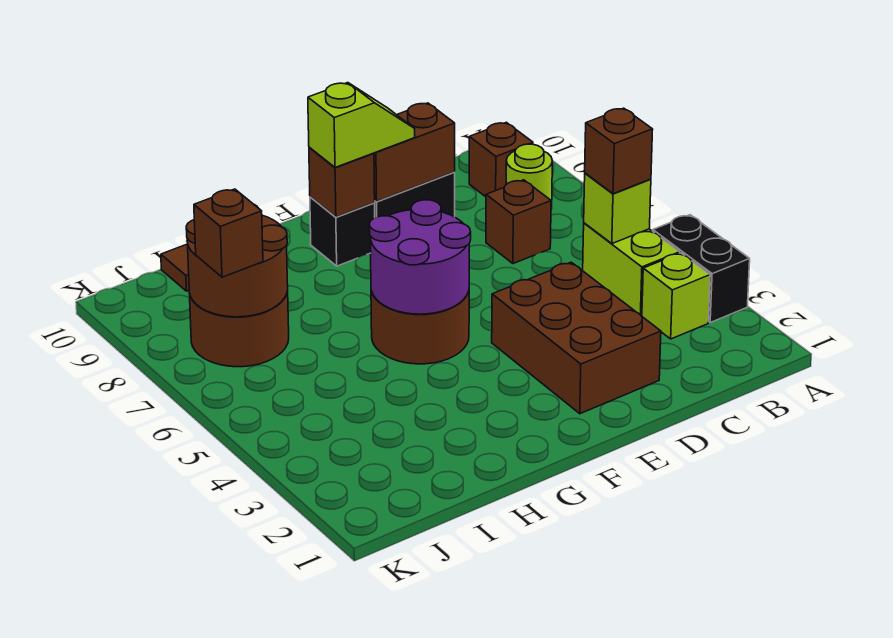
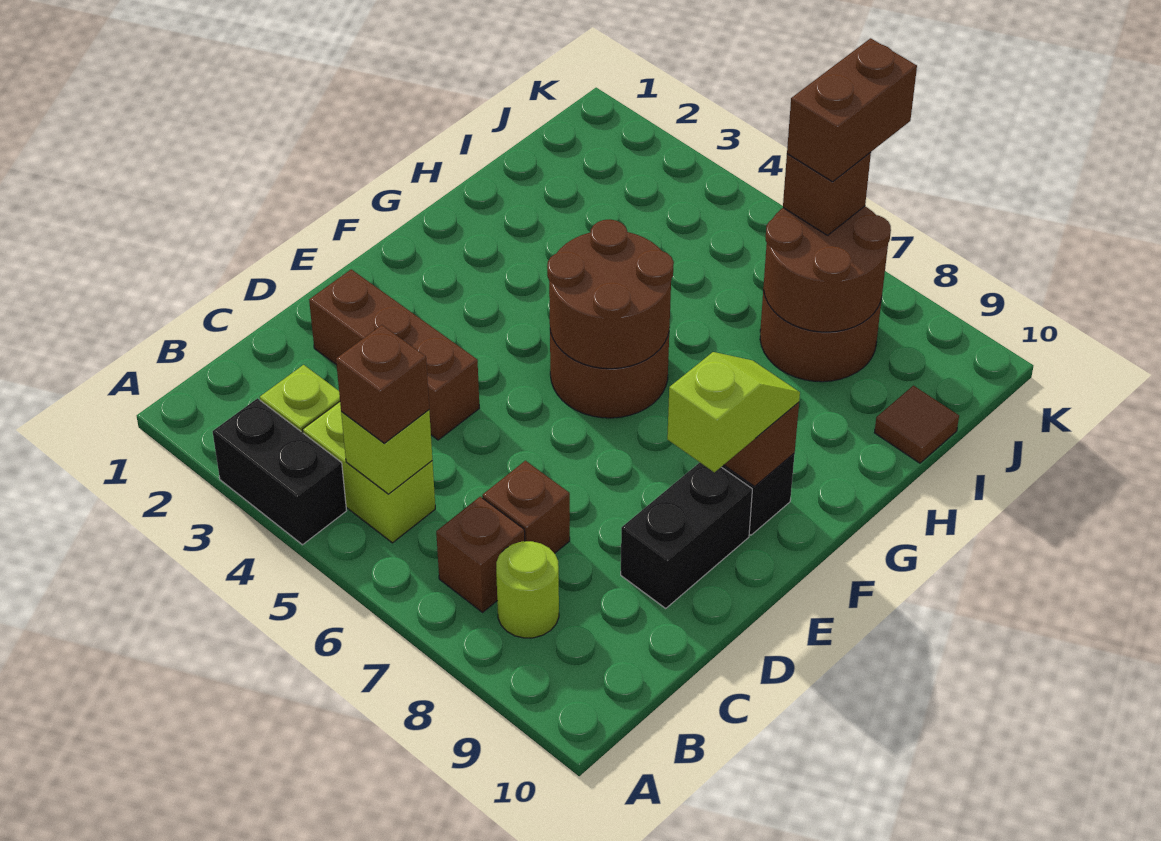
brown 1x1 brick [469,122,533,197] -> brown 1x1 brick moved to [436,497,525,612]
brown 2x3 brick [492,262,661,414] -> brown 1x3 brick [309,269,479,440]
brown 1x2 brick [374,103,455,202] -> brown 1x2 brick moved to [787,38,917,182]
lime 1x2 slope [308,83,415,167] -> lime 1x2 slope turned to [667,352,800,472]
purple 2x2 round brick [369,200,471,314] -> brown 2x2 round brick [547,220,674,369]

